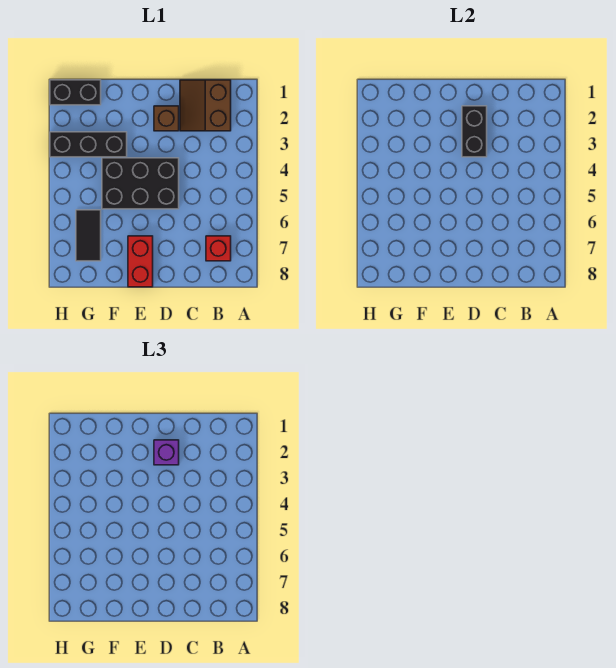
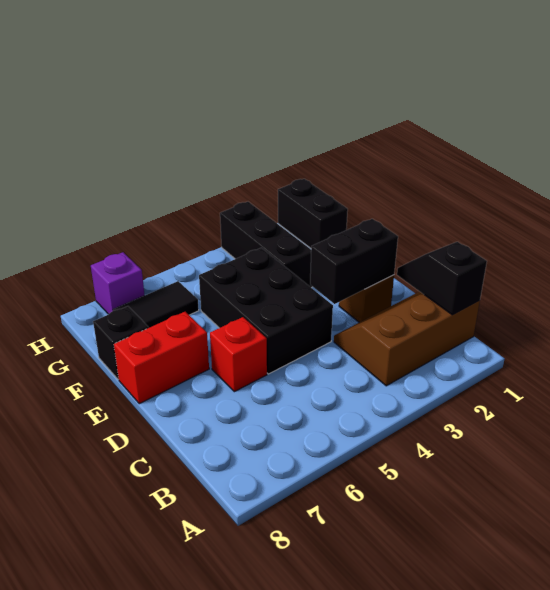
brown 2x2 slope [180,80,231,131] -> brown 2x3 slope [334,291,480,386]
none -> black 1x2 slope [397,242,487,315]
red 1x1 brick [206,236,231,261] -> red 1x1 brick moved to [210,317,267,392]
purple 1x1 brick [154,440,179,465] -> purple 1x1 brick moved to [91,252,145,314]
none -> black 1x1 brick [93,306,148,380]

